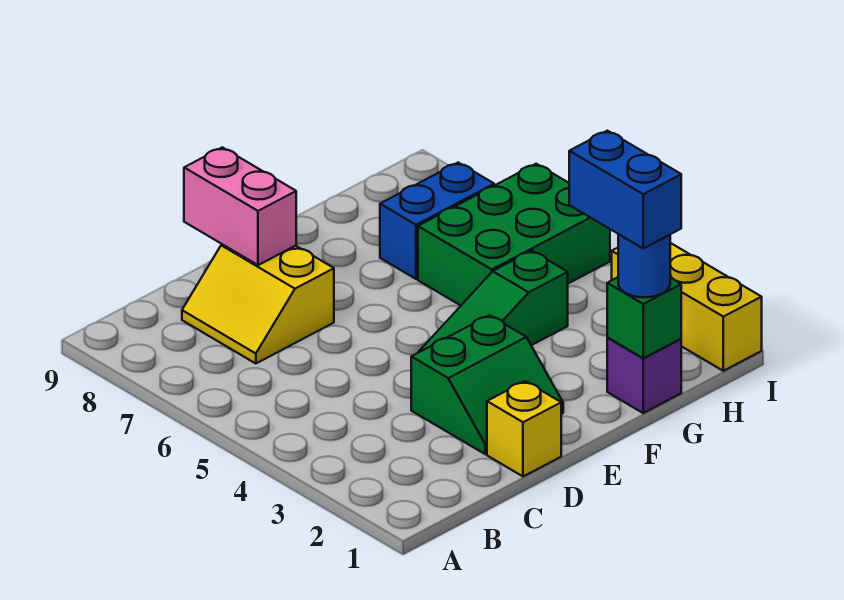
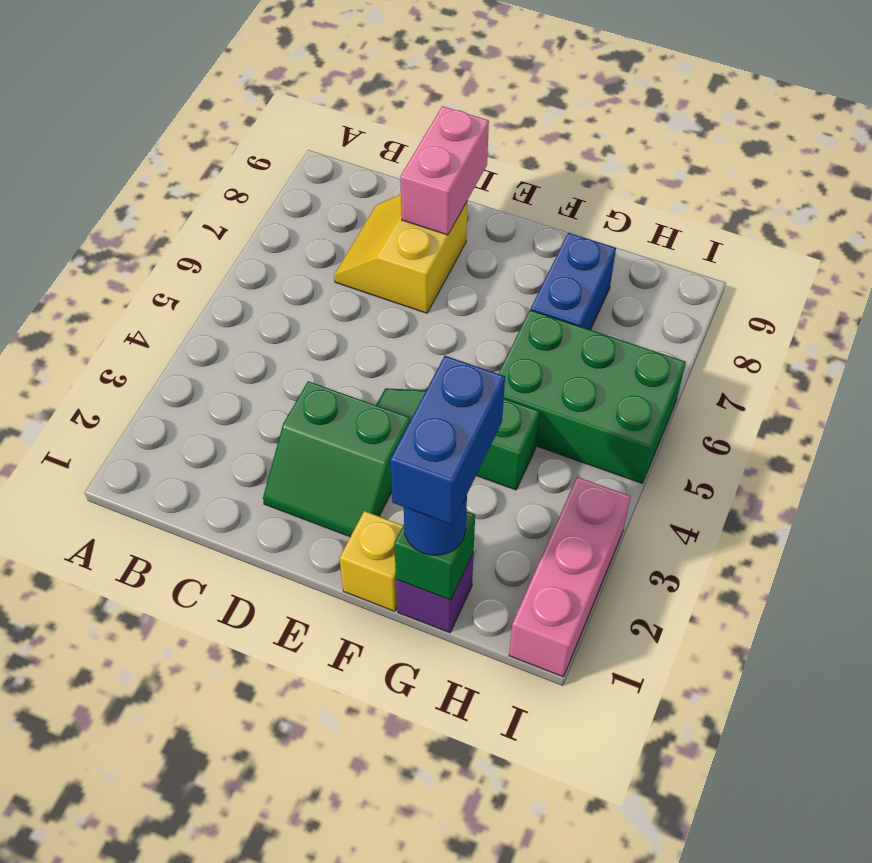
yellow 1x1 brick [487,381,561,477] -> yellow 1x1 brick moved to [340,511,403,611]
blue 1x2 brick [380,163,494,279] -> blue 1x2 brick turned to [531,233,616,330]
yellow 1x3 brick [612,243,762,371] -> pink 1x3 brick [509,477,631,677]

